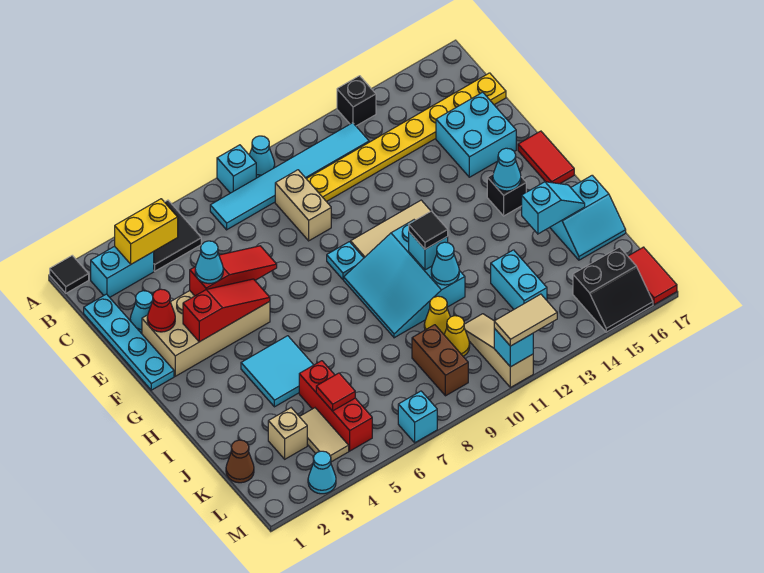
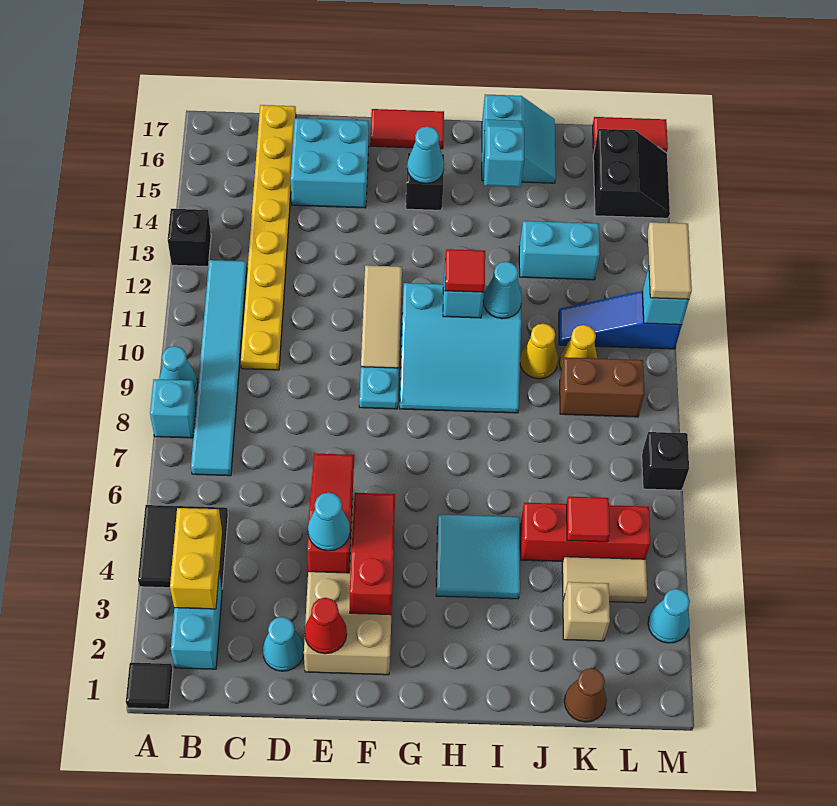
cyan 1x4 plate [84,294,174,390] -> none
tan 1x2 brick [275,170,331,241] -> none
black 1x1 tile [409,211,448,249] -> red 1x1 tile [445,249,485,292]
tan 1x3 slope [464,314,533,387] -> blue 1x3 slope [559,291,682,349]
cyan 1x1 brick [398,391,437,443] -> black 1x1 brick [642,432,689,490]

